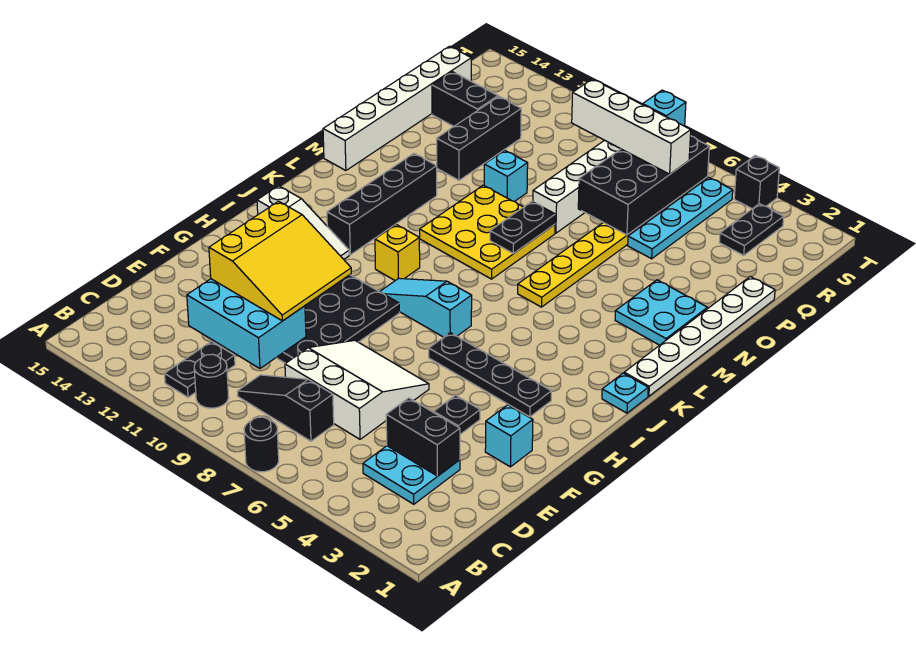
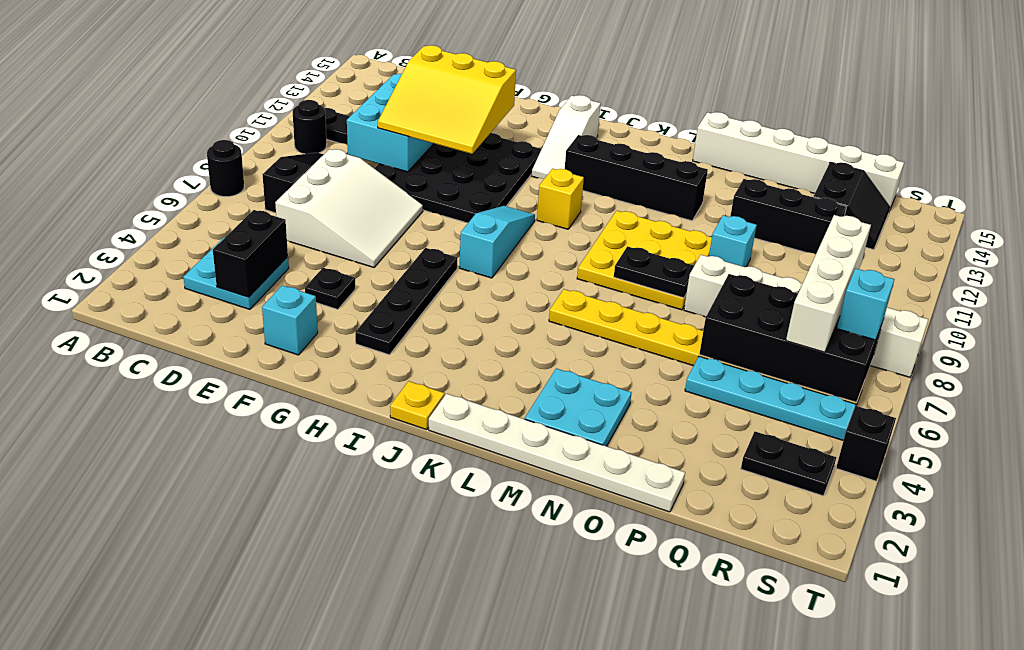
cyan 1x1 plate [602,373,648,413] -> yellow 1x1 plate [390,381,445,430]

